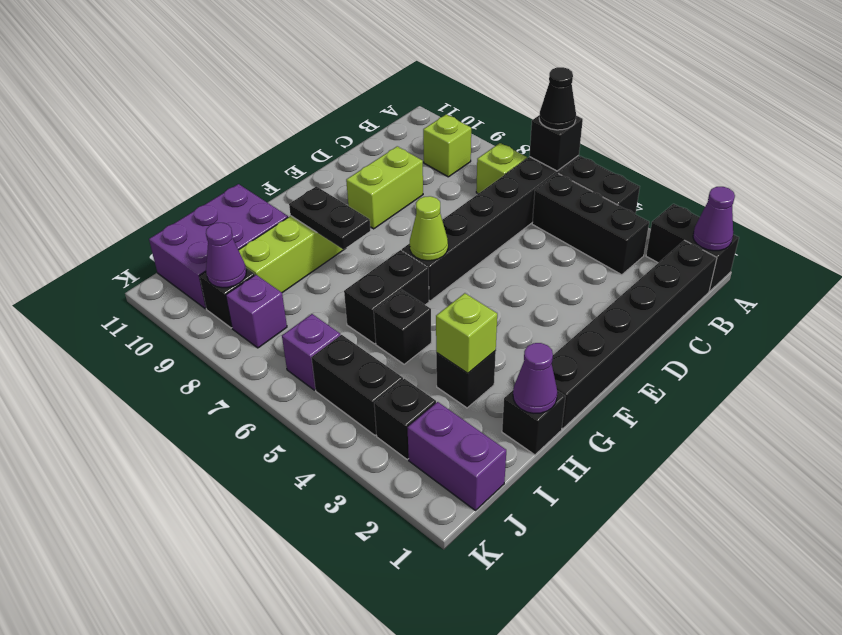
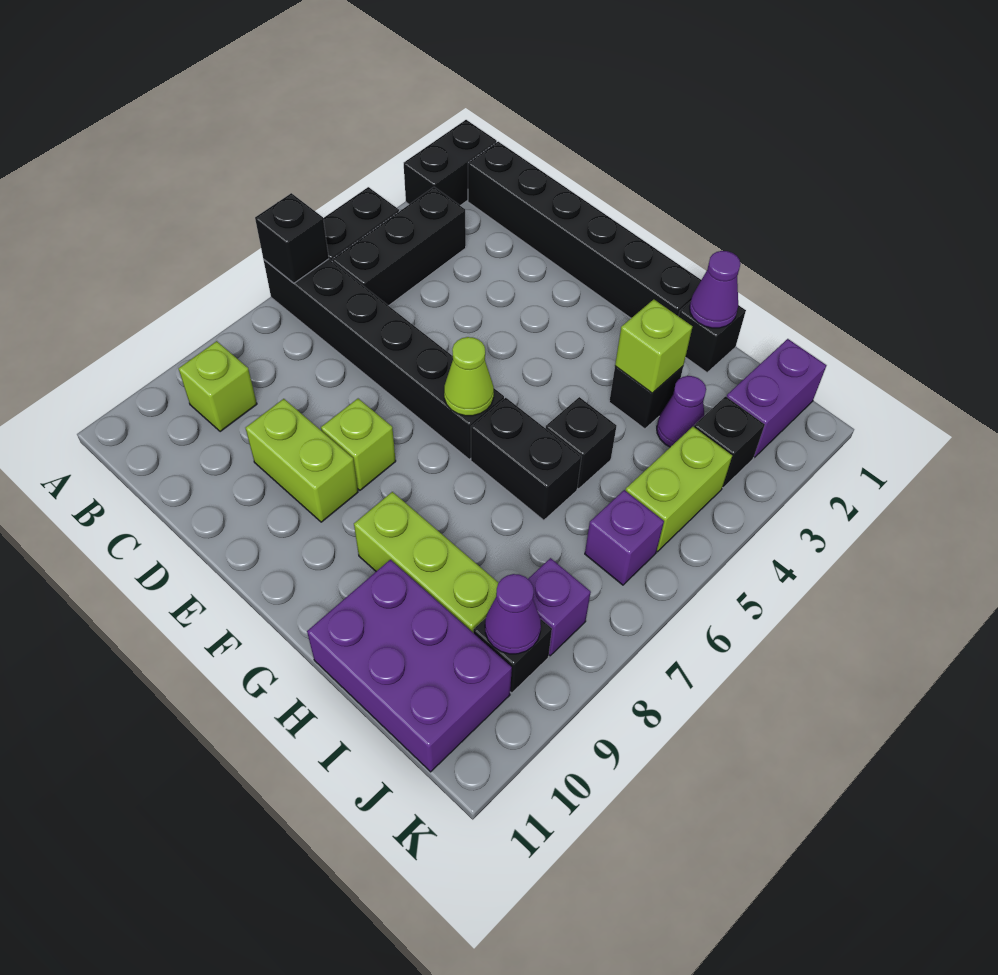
purple 1x1 cone [693,187,735,251] -> purple 1x1 cone moved to [657,376,706,447]
black 1x1 cone [539,67,576,130] -> none
lime 1x1 brick [476,143,527,194] -> lime 1x1 brick moved to [321,399,396,490]
black 1x2 plate [289,186,370,249] -> none
black 1x2 brick [311,335,403,435] -> lime 1x2 brick [625,427,732,552]

